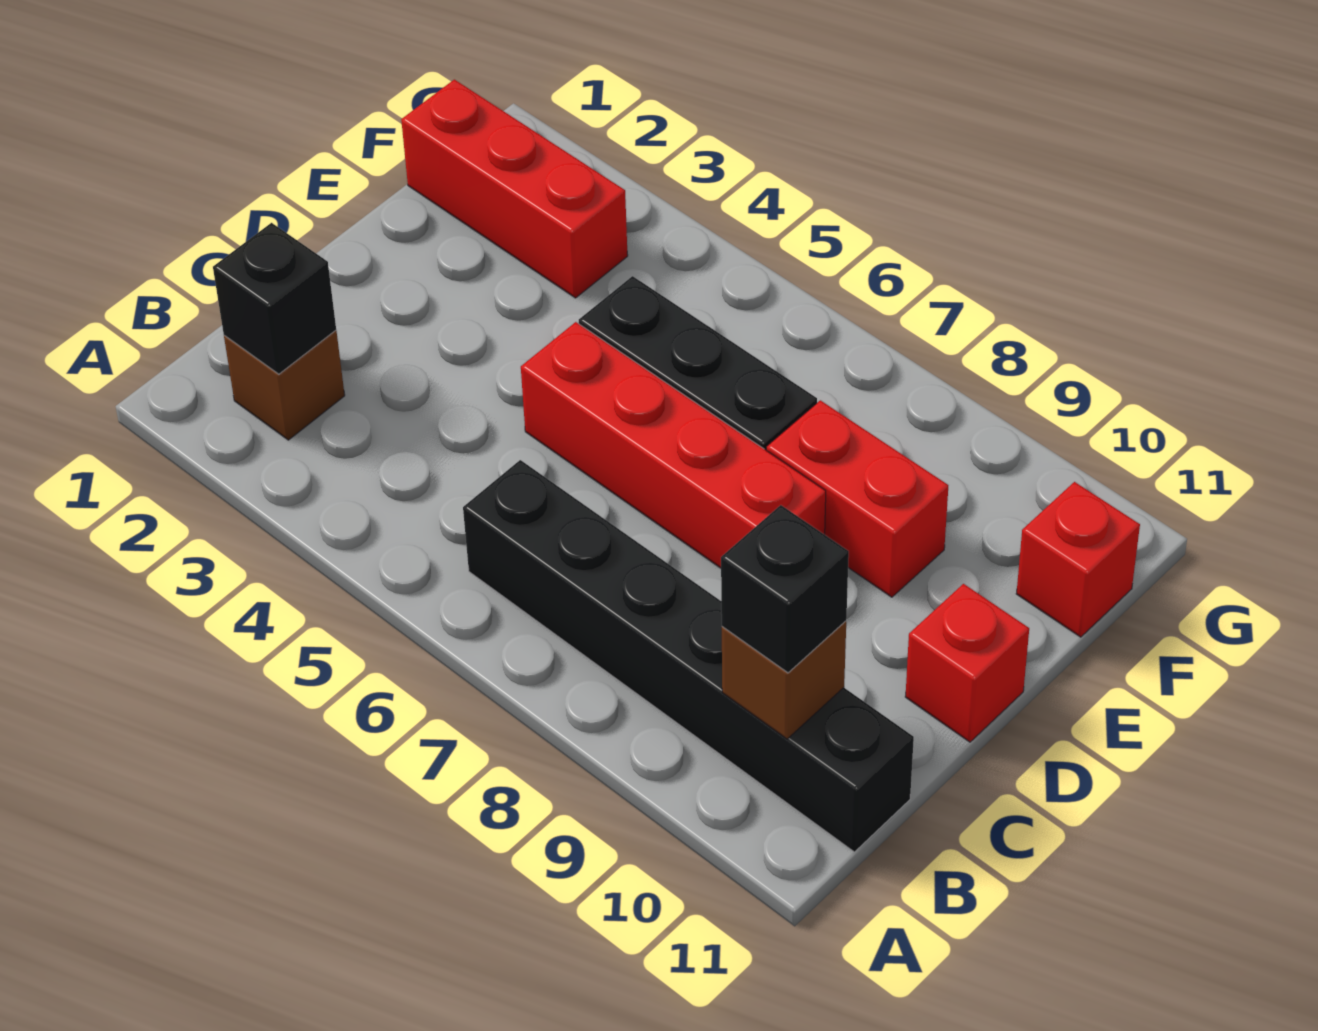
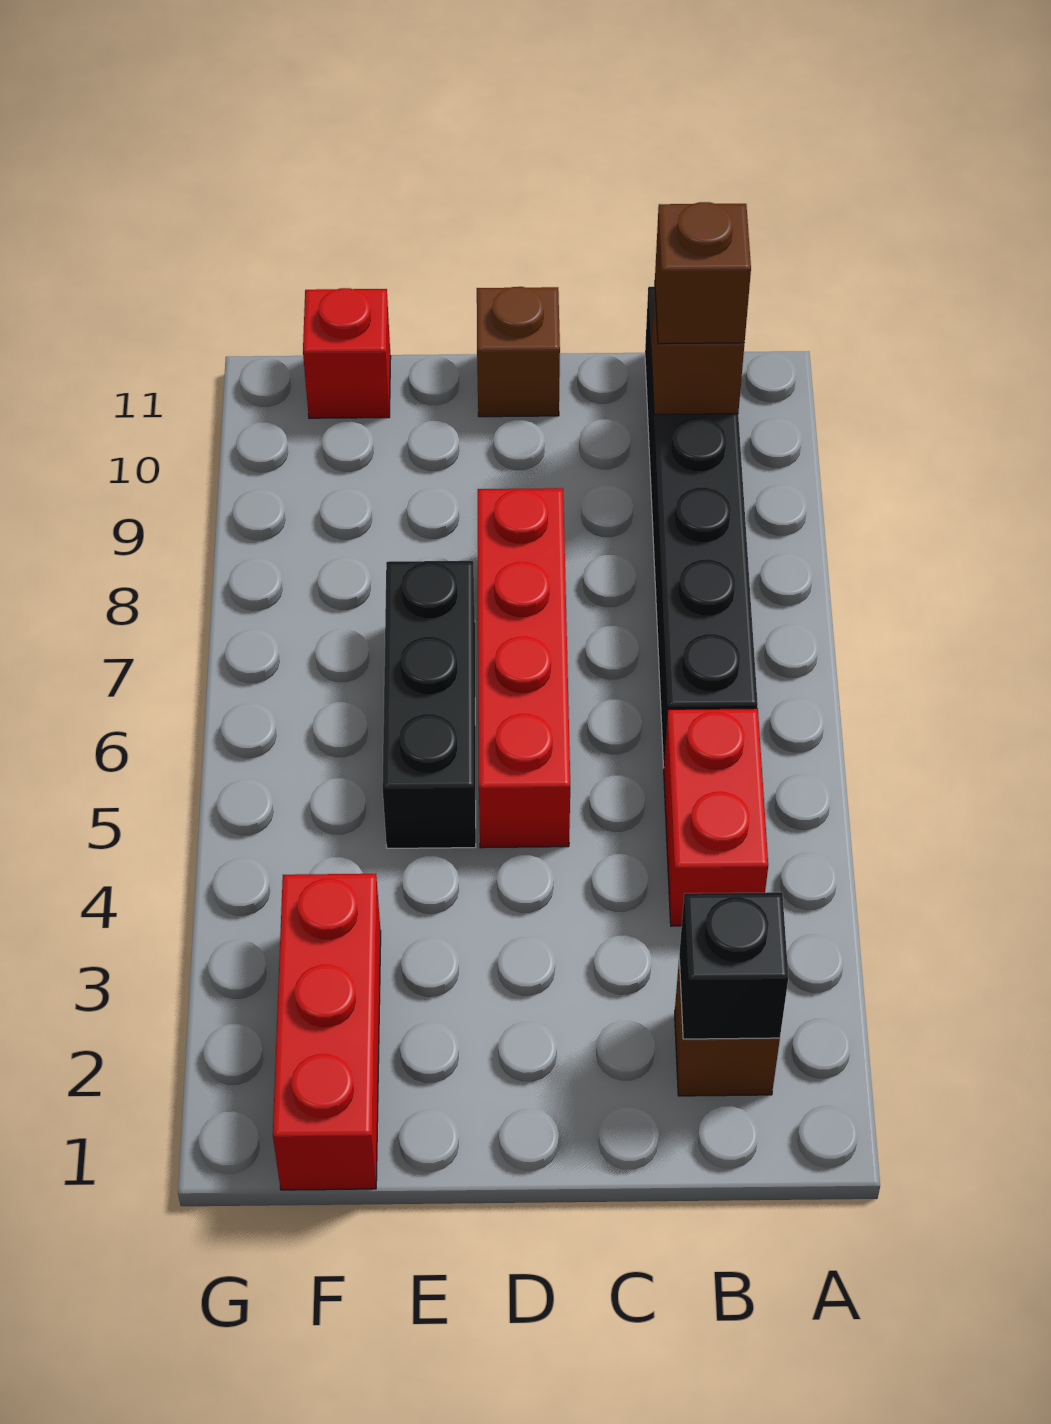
black 1x1 brick [721,505,849,673] -> brown 1x1 brick [655,202,751,344]
red 1x1 brick [905,584,1029,742] -> brown 1x1 brick [477,287,560,417]
red 1x2 brick [766,400,948,597] -> red 1x2 brick moved to [664,708,768,926]

